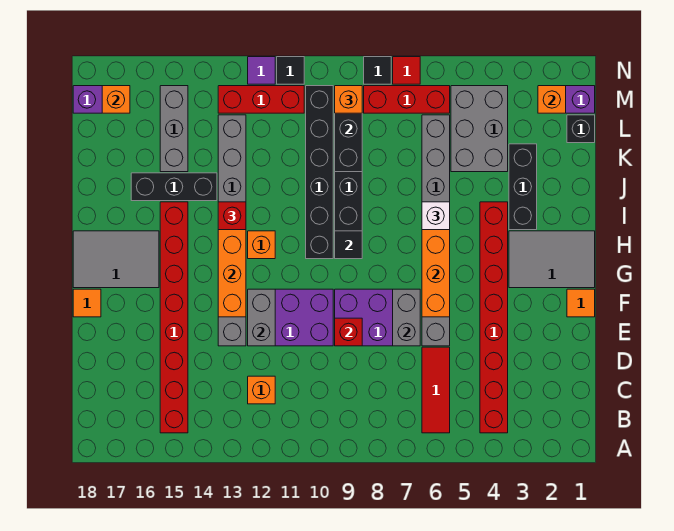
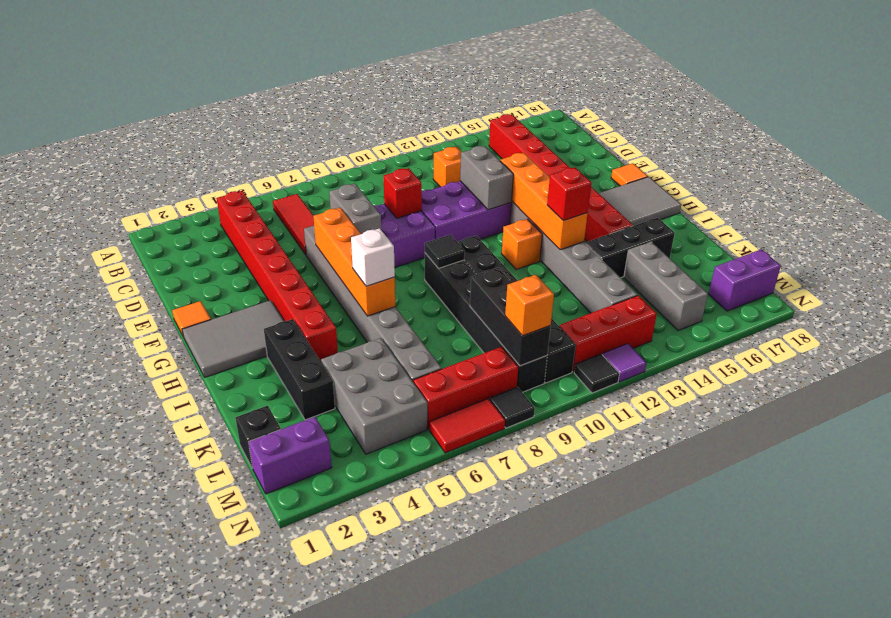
orange 1x1 brick [538,86,566,113] -> none
orange 1x1 brick [102,86,130,113] -> none
red 1x1 tile [393,57,420,84] -> red 1x2 tile [429,399,505,453]

